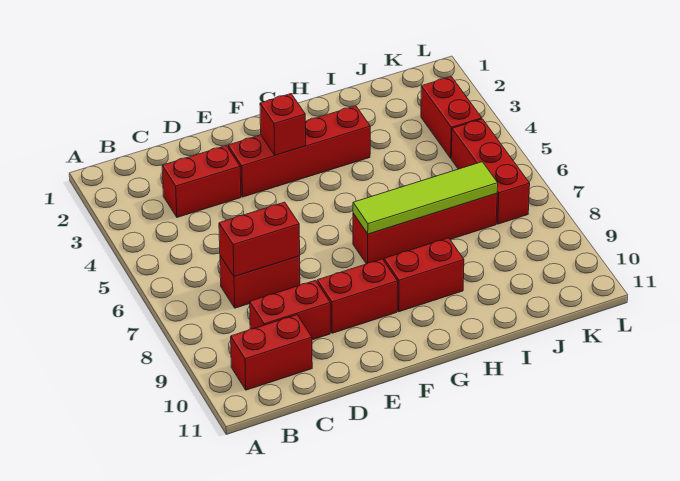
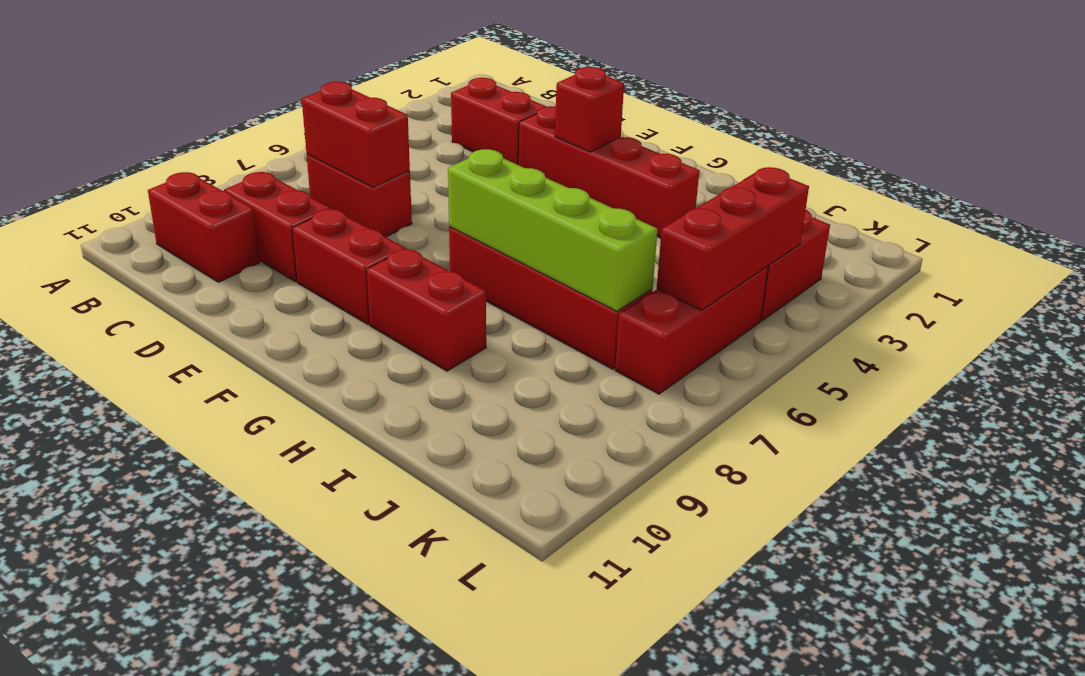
lime 1x4 tile [353,162,498,234] -> lime 1x4 brick [448,149,657,311]
none -> red 1x3 brick [657,167,809,310]

